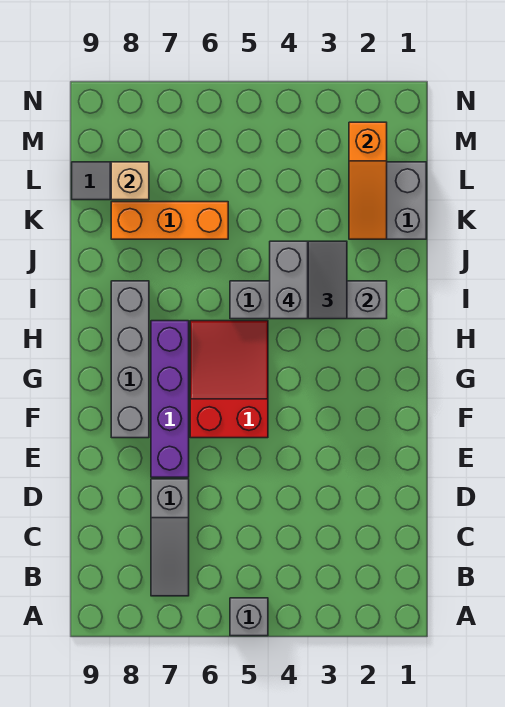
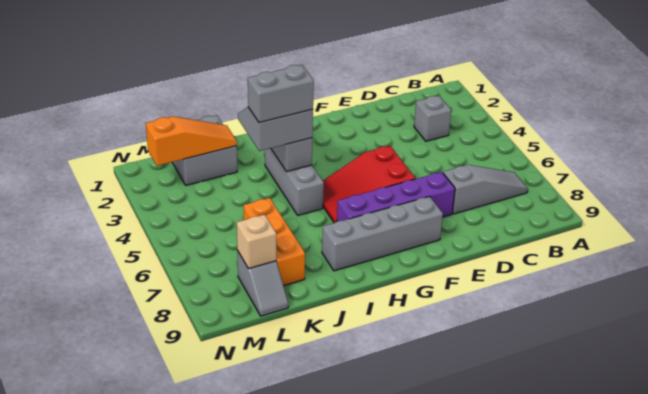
grey 1x1 brick [230,598,268,636] -> grey 1x1 brick moved to [414,96,451,141]

